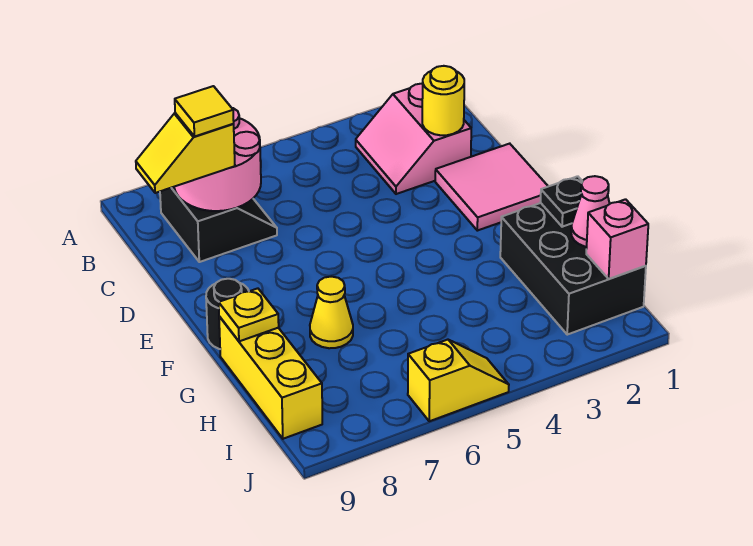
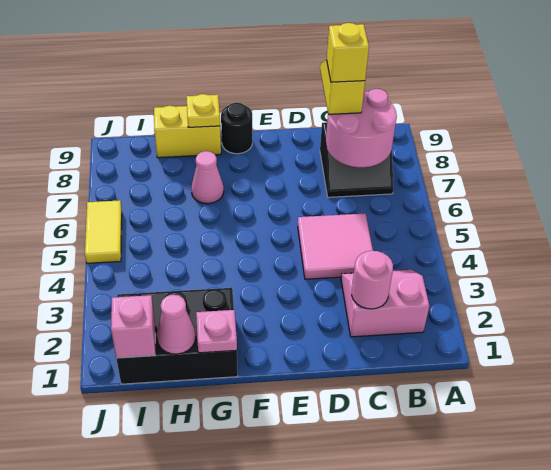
yellow 1x1 round brick [422,66,464,135] -> pink 1x1 round brick [352,251,393,309]
yellow 1x1 tile [175,86,234,137] -> yellow 1x1 brick [327,23,369,82]
pink 2x2 tile [435,144,548,231] -> pink 2x2 tile moved to [298,214,373,279]
black 1x1 plate [540,176,583,227] -> pink 1x1 plate [196,310,237,353]
yellow 1x1 cone [310,277,353,348] -> pink 1x1 cone [191,151,224,204]
yellow 1x3 brick [219,316,322,439] -> yellow 1x2 brick [154,106,221,158]
yellow 1x2 slope [408,340,509,421] -> yellow 1x2 tile [85,200,122,263]

